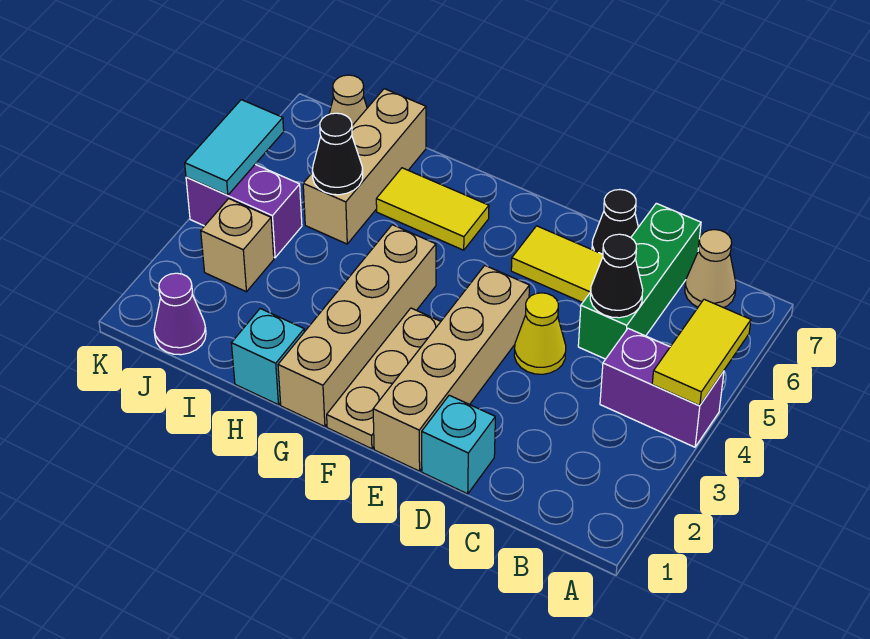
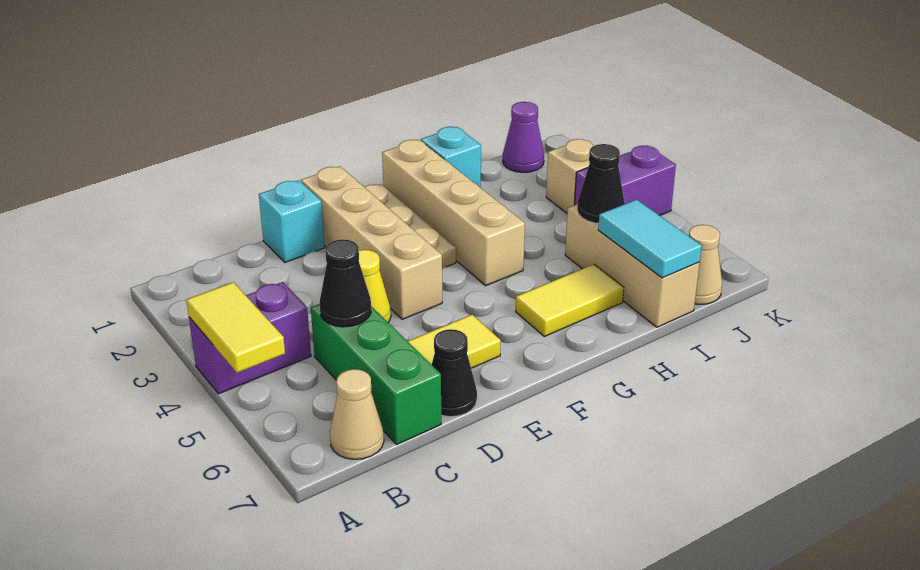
cyan 1x2 tile [185,100,284,195] -> cyan 1x2 tile moved to [598,200,702,278]

